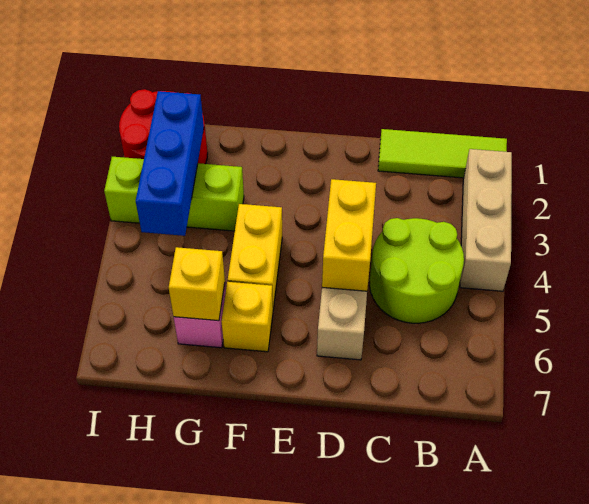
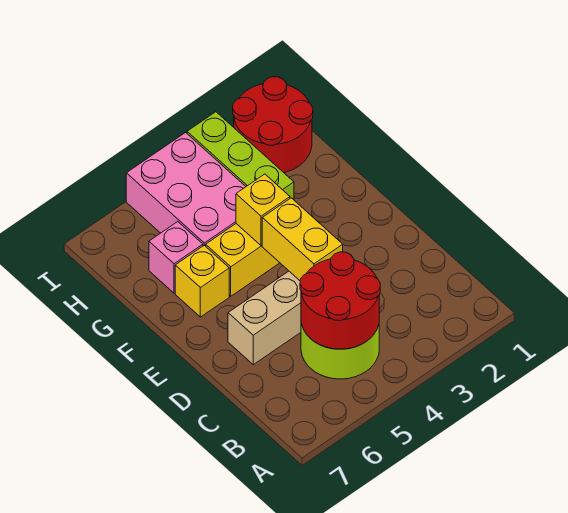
lime 1x3 tile [378,129,507,178] -> none
tan 1x3 brick [460,149,512,291] -> none
none -> red 2x2 round brick [300,252,380,349]
yellow 1x2 brick [322,179,376,291] -> yellow 1x2 brick turned to [262,198,343,281]
none -> pink 2x3 brick [126,133,246,246]
yellow 1x1 brick [169,247,225,321] -> yellow 1x1 brick moved to [236,174,290,246]
blue 1x3 brick [136,91,204,236] -> none

